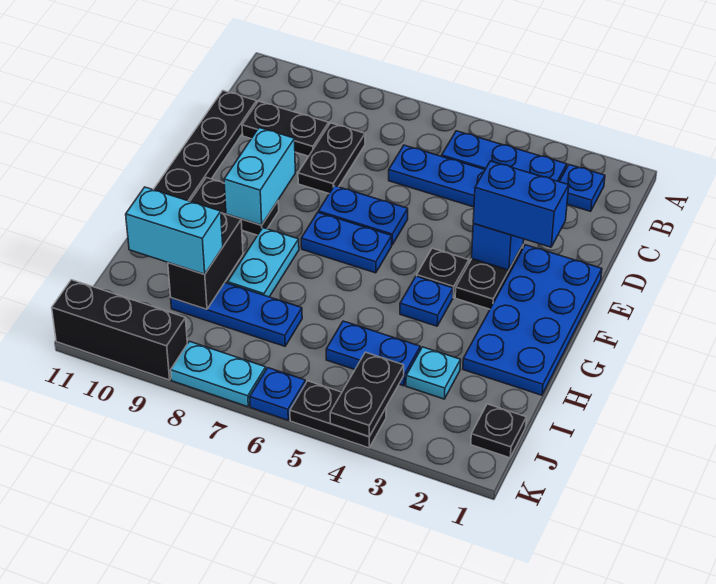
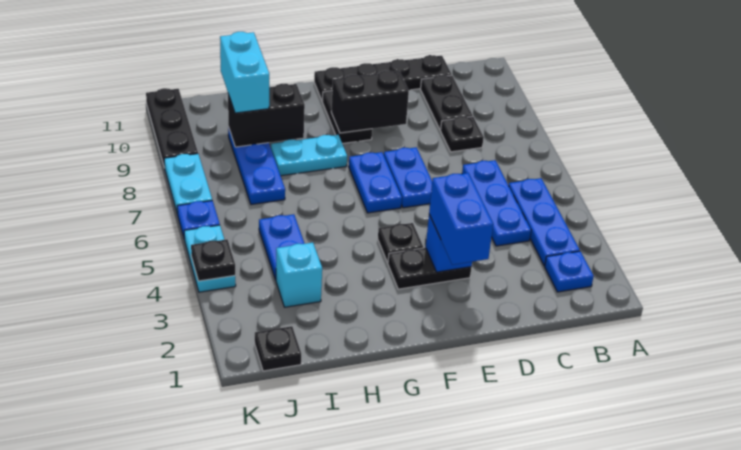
black 1x2 plate [298,123,365,193] -> black 1x1 plate [441,117,484,152]
blue 2x4 plate [463,245,602,395] -> none
cyan 1x2 brick [224,128,295,225] -> black 1x2 brick [331,71,409,133]
blue 1x1 plate [400,276,453,326] -> none
cyan 1x1 plate [406,347,461,399] -> cyan 1x1 brick [276,243,322,307]
black 1x2 plate [330,352,404,437] -> black 1x1 plate [191,239,235,281]
black 1x2 plate [290,381,386,448] -> cyan 1x2 plate [184,225,236,292]
black 1x3 brick [52,280,187,380] -> black 1x3 plate [146,88,198,168]

